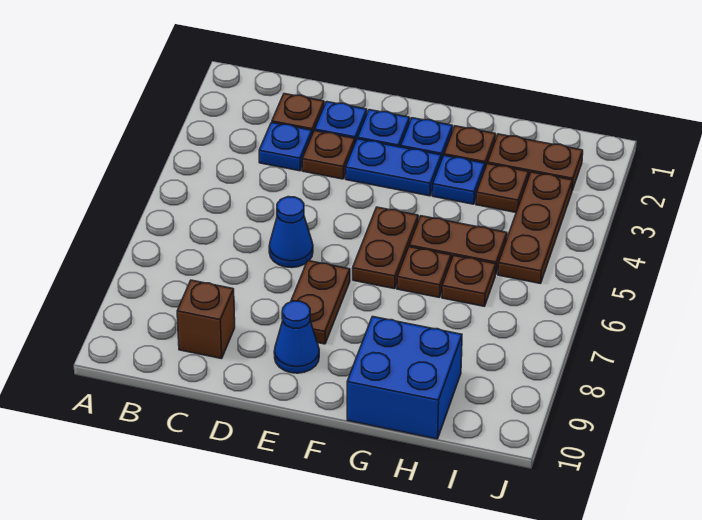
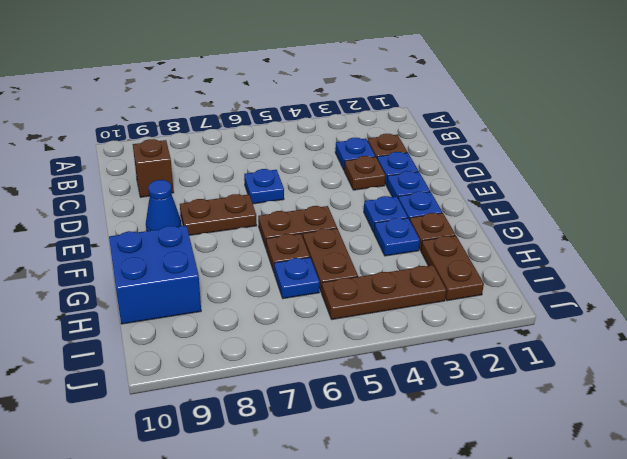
blue 1x1 cone [269,197,313,268] -> blue 1x1 plate [244,169,284,204]
blue 1x2 plate [345,139,441,196] -> blue 1x1 plate [364,196,408,232]
brown 1x1 plate [476,164,529,212] -> none
brown 1x1 plate [442,255,496,306] -> blue 1x1 plate [274,257,320,299]

